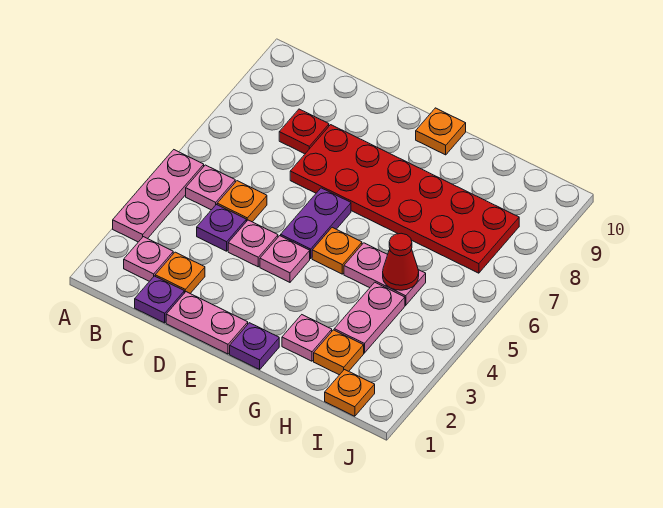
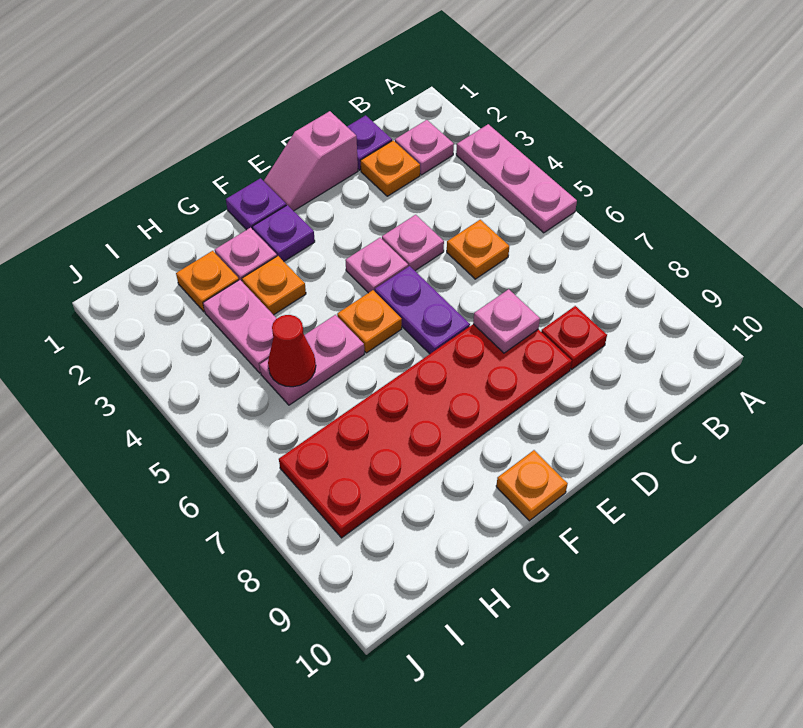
pink 1x1 plate [186,165,235,210] -> pink 1x1 plate moved to [473,289,540,353]
purple 1x1 plate [197,205,246,251] -> purple 1x1 plate moved to [252,205,315,261]
pink 1x2 plate [166,292,248,354] -> pink 1x2 slope [264,111,358,211]
orange 1x1 plate [325,370,375,416] -> orange 1x1 plate moved to [242,256,306,315]

